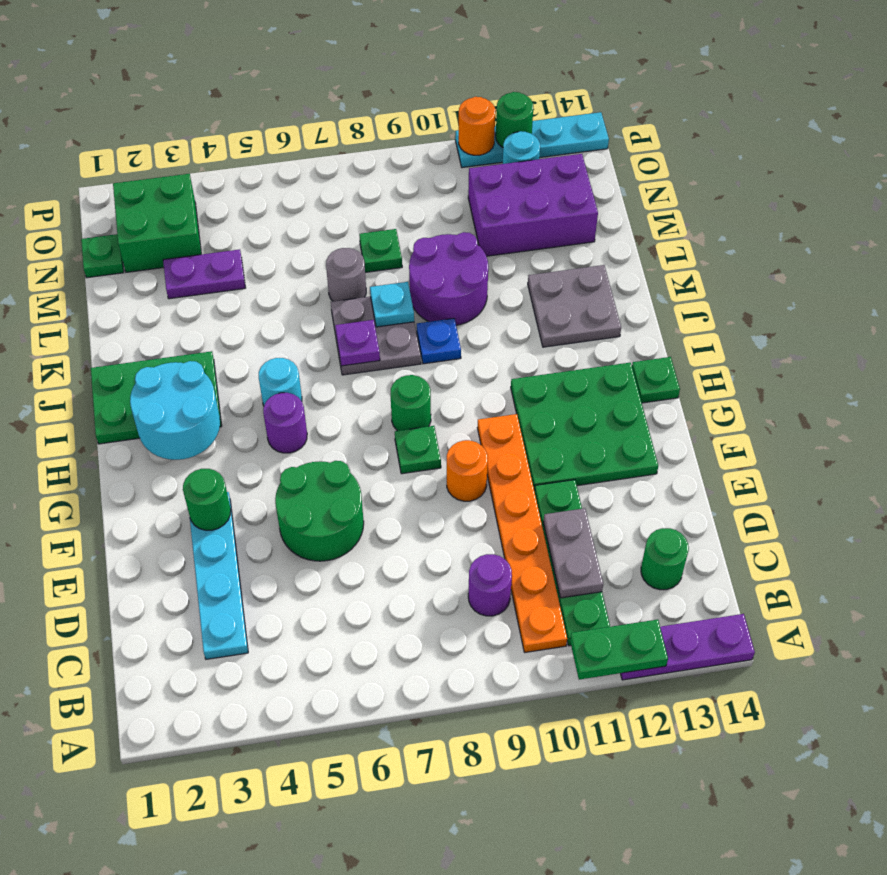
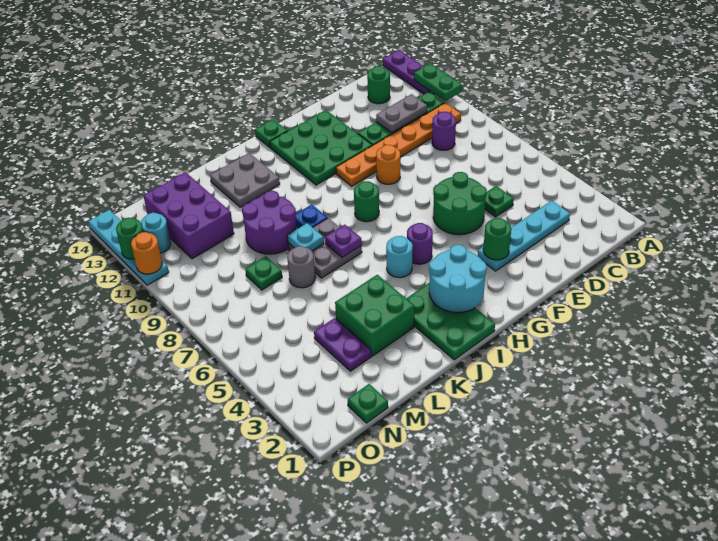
green 1x1 plate [395,426,441,474] -> green 1x1 plate moved to [485,186,514,217]
green 2x2 brick [113,174,201,272] -> green 2x2 brick moved to [335,275,414,356]

